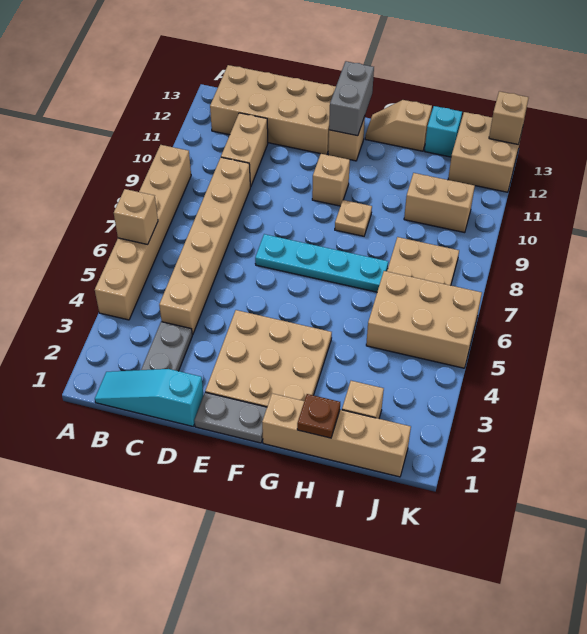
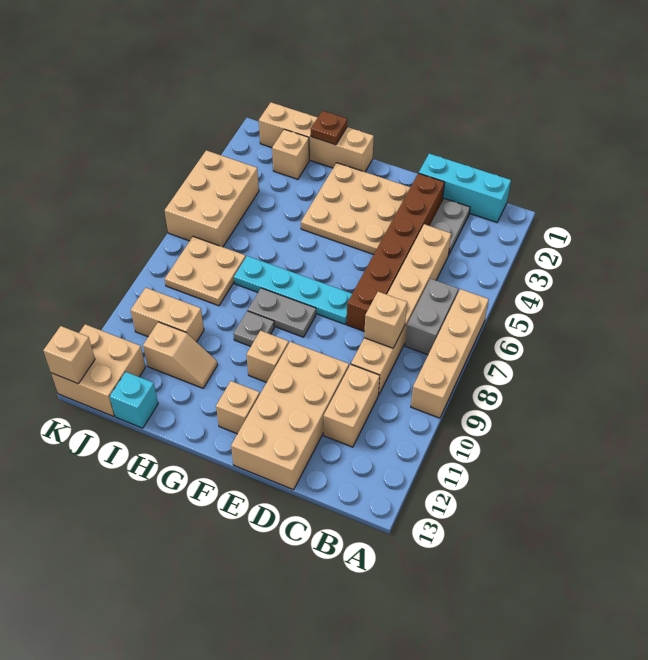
tan 1x6 brick [95,145,191,320] -> tan 1x4 brick [411,289,489,418]
tan 1x1 brick [114,189,158,244] -> tan 1x1 brick moved to [364,292,407,348]
cyan 1x3 slope [95,369,204,426] -> cyan 1x3 brick [419,154,511,222]
tan 2x4 brick [210,65,336,155] -> tan 2x4 brick turned to [231,342,349,490]
none -> brown 1x6 brick [347,173,445,332]
grey 1x2 plate [194,392,267,443] -> grey 1x2 plate moved to [248,288,316,337]
grey 1x2 brick [329,61,374,136] -> grey 1x2 brick moved to [405,279,459,355]
tan 1x1 plate [335,200,372,236] -> grey 1x1 plate [234,311,274,346]
tan 1x2 slope [365,100,432,151] -> tan 1x2 slope moved to [143,322,218,388]
tan 2x3 brick [366,271,482,368] -> tan 2x3 brick turned to [165,150,259,247]

